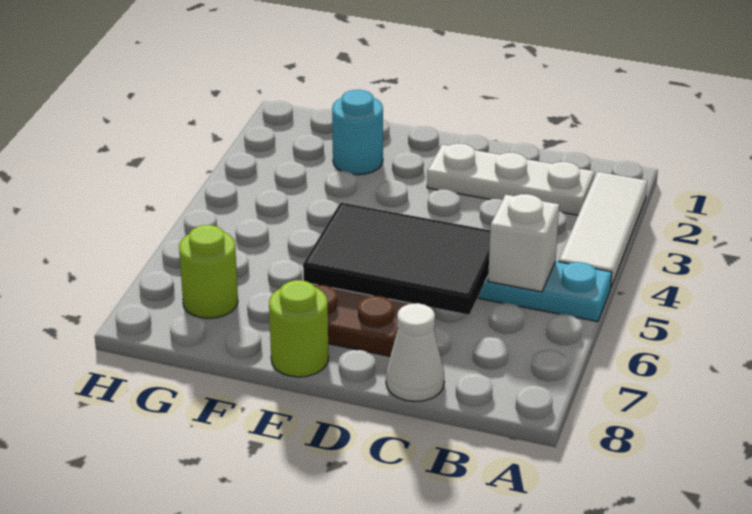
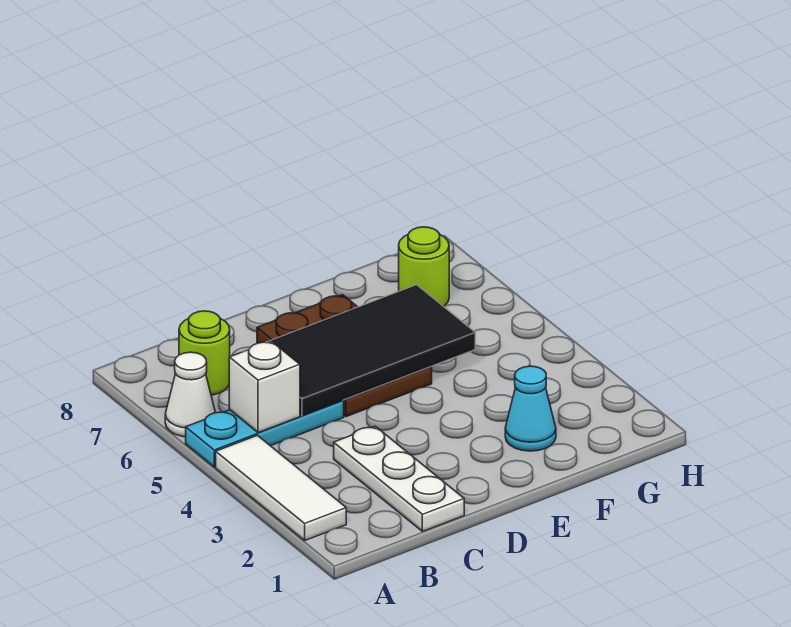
white 1x3 plate [427,144,594,215] -> white 1x3 plate turned to [334,426,464,531]
black 2x3 tile [303,203,490,315] -> black 2x4 tile [245,285,475,416]
white 1x1 cone [386,303,444,402] -> white 1x1 cone moved to [165,352,215,437]
lime 1x1 round brick [269,280,329,377] -> lime 1x1 round brick moved to [179,311,230,395]
cyan 1x1 round brick [332,90,383,175] -> cyan 1x1 cone [505,366,556,451]

